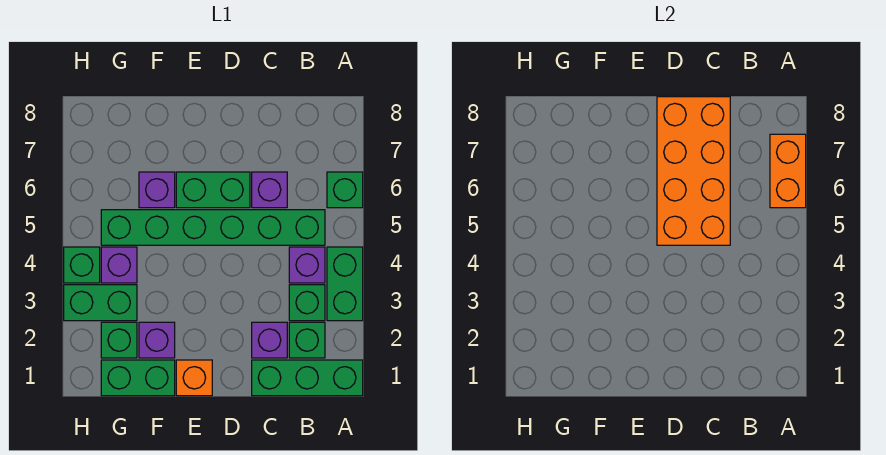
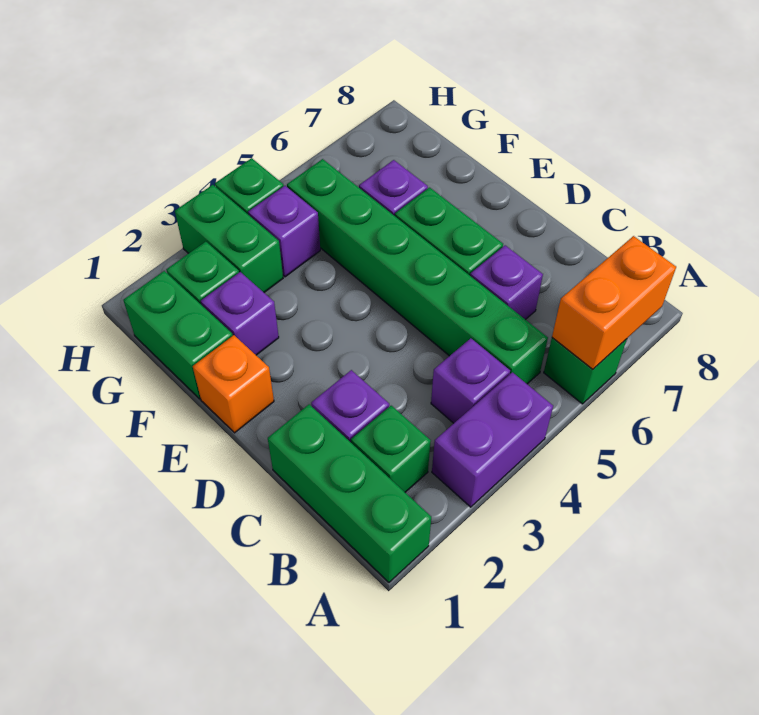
green 1x2 brick [327,247,363,321] -> purple 1x2 brick [432,372,553,507]
green 1x1 brick [289,285,325,321] -> none
orange 2x4 brick [657,97,730,245] -> none

